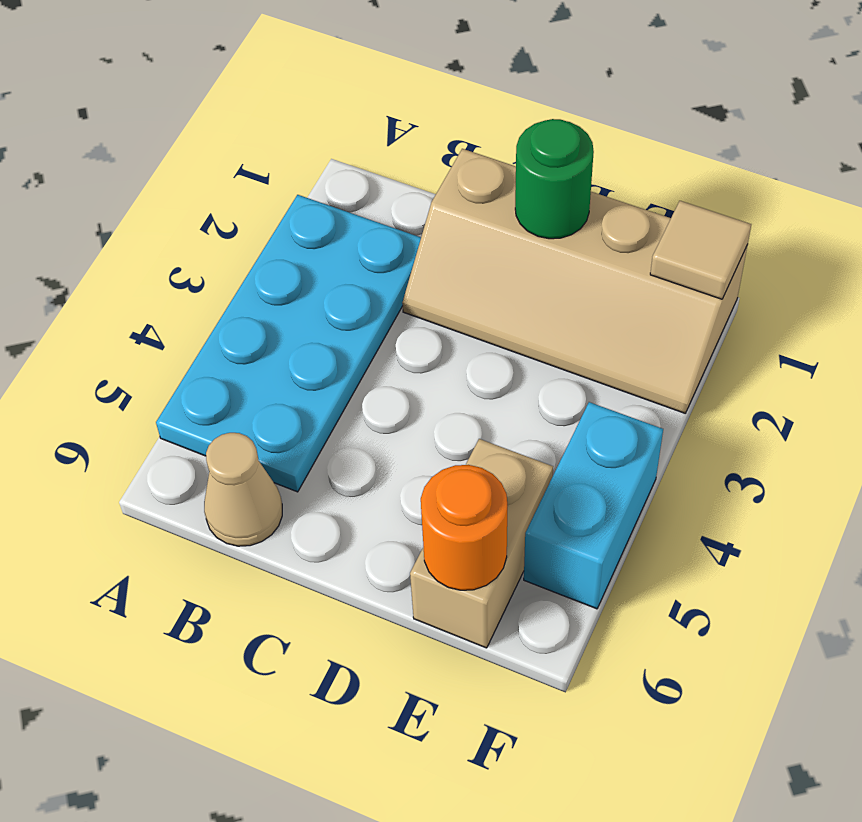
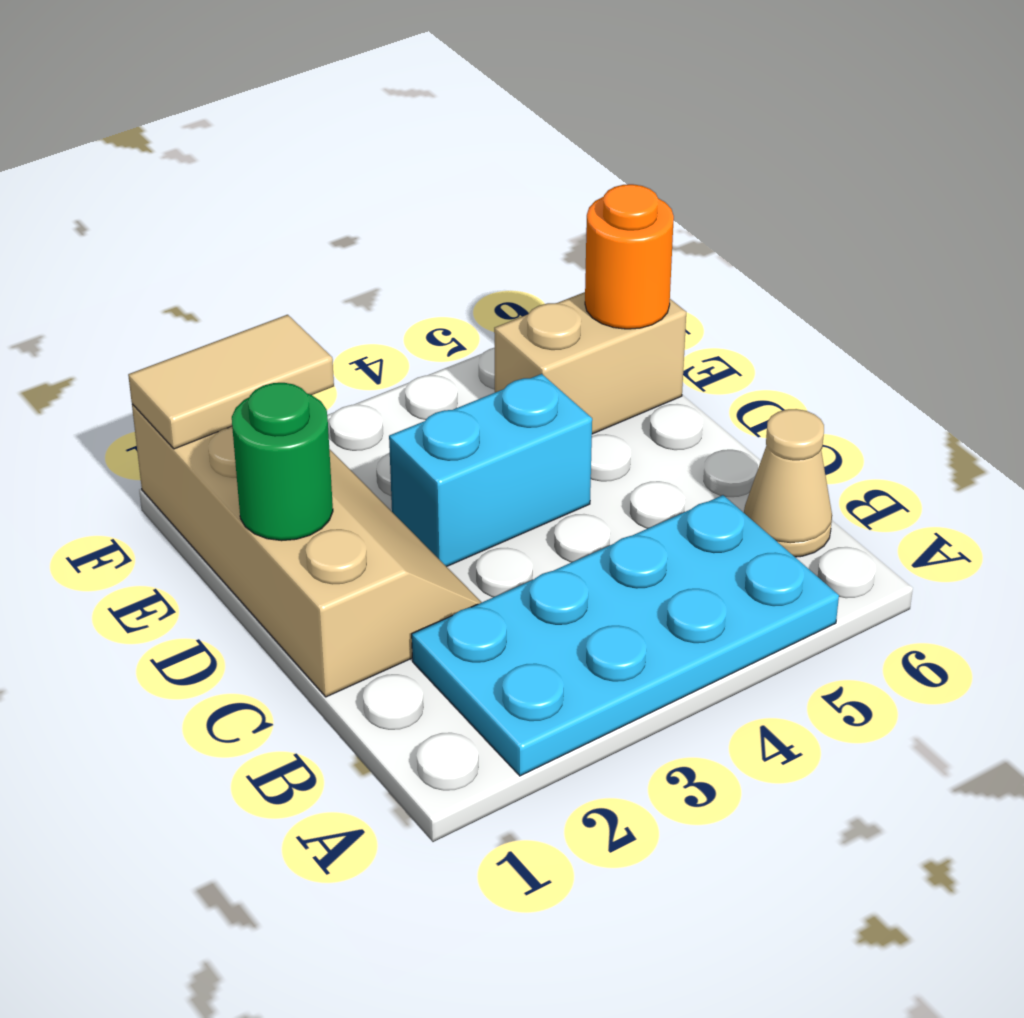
tan 1x1 tile [650,201,751,299] -> tan 1x2 tile [128,315,334,449]
cyan 1x2 brick [524,402,663,609] -> cyan 1x2 brick moved to [389,374,592,567]

